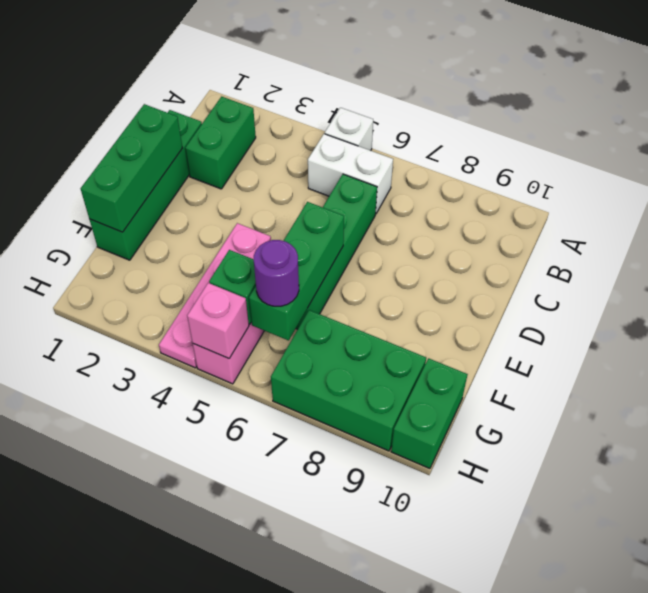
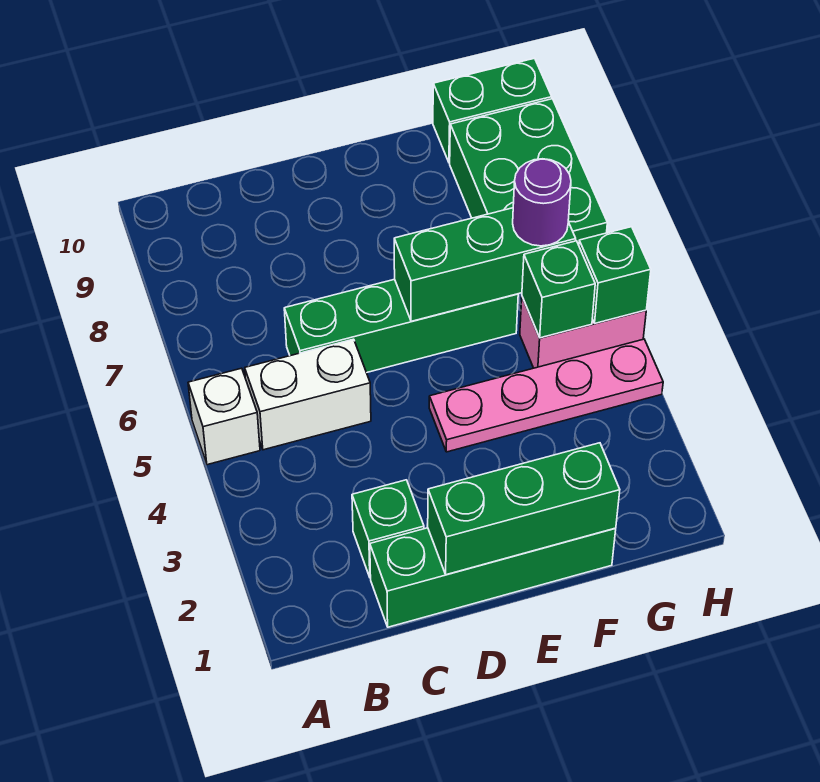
green 1x2 brick [185,97,256,189] -> green 1x1 brick [352,480,424,578]
white 1x2 brick [308,134,393,214] -> white 1x2 brick turned to [245,339,371,450]
pink 1x1 brick [187,283,249,358] -> green 1x1 brick [579,227,651,323]

